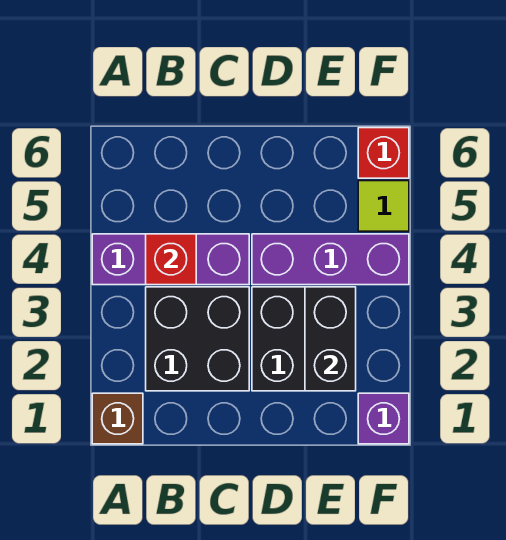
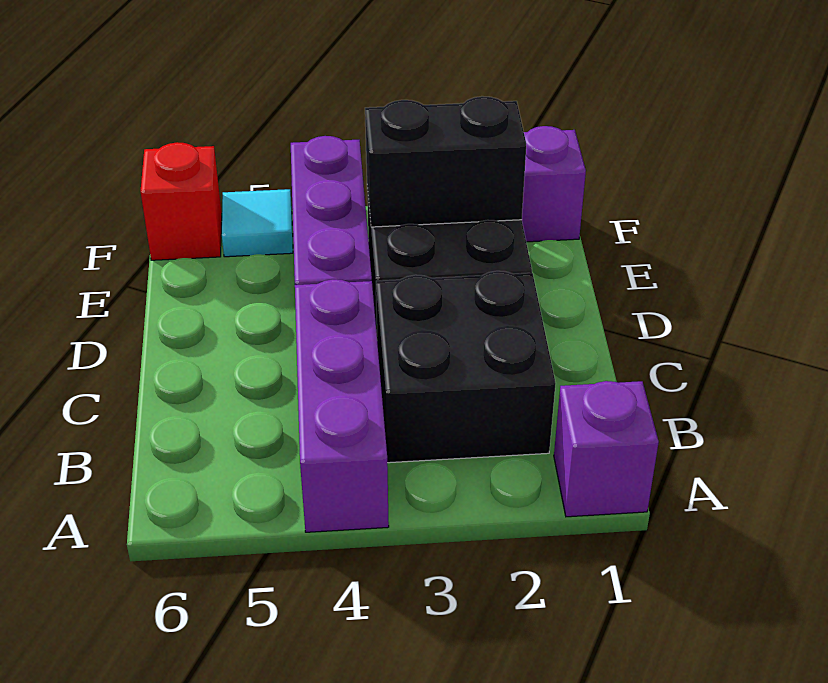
brown 1x1 brick [92,393,143,444] -> purple 1x1 brick [554,381,659,517]
red 1x1 brick [146,234,196,285] -> none
lime 1x1 tile [358,181,409,231] -> cyan 1x1 tile [222,189,293,257]

